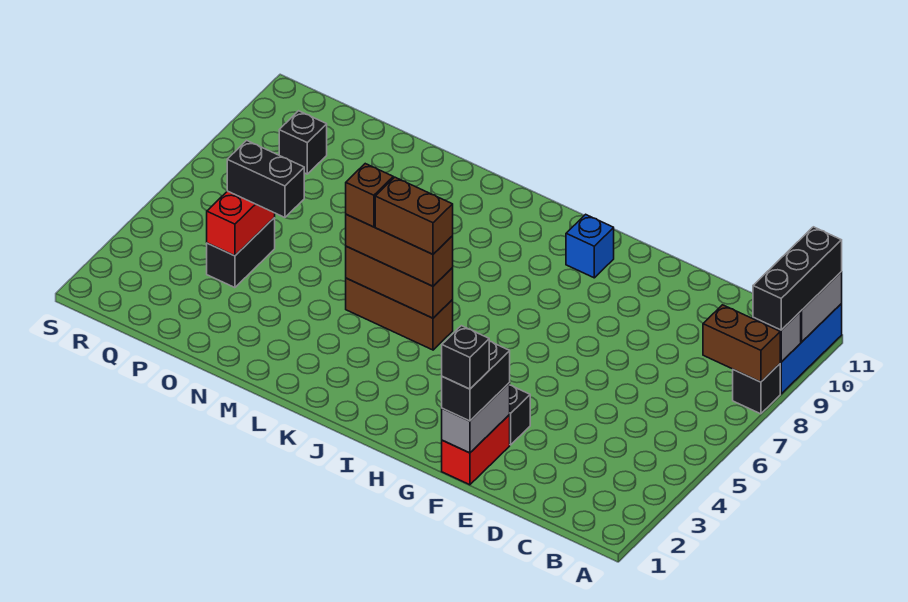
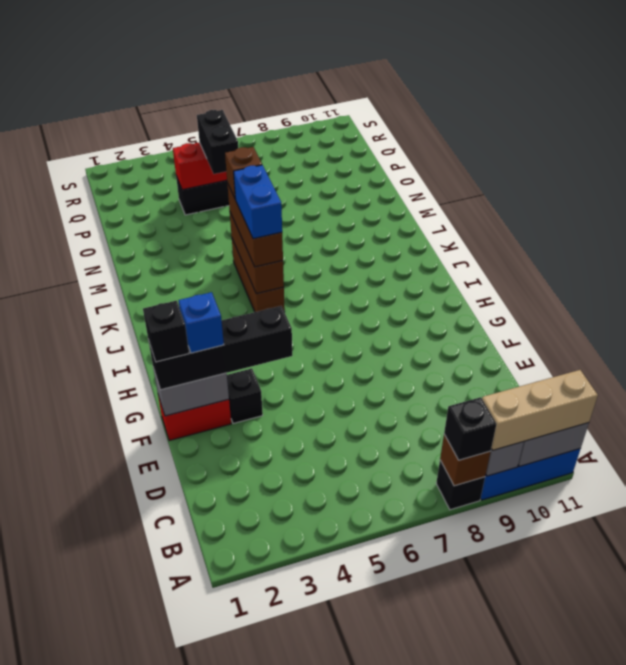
brown 1x2 brick [703,305,780,382] -> brown 1x1 brick [440,435,491,486]
black 1x3 brick [753,227,842,330] -> tan 1x3 brick [482,370,598,450]
black 1x2 brick [442,341,510,421] -> black 1x4 brick [148,306,292,390]
blue 1x1 brick [566,214,614,278] -> blue 1x1 brick moved to [179,292,224,353]
brown 1x2 brick [375,177,453,254] -> blue 1x2 brick [234,165,282,239]
black 1x1 brick [279,111,327,174] -> black 1x1 brick moved to [444,397,497,460]

